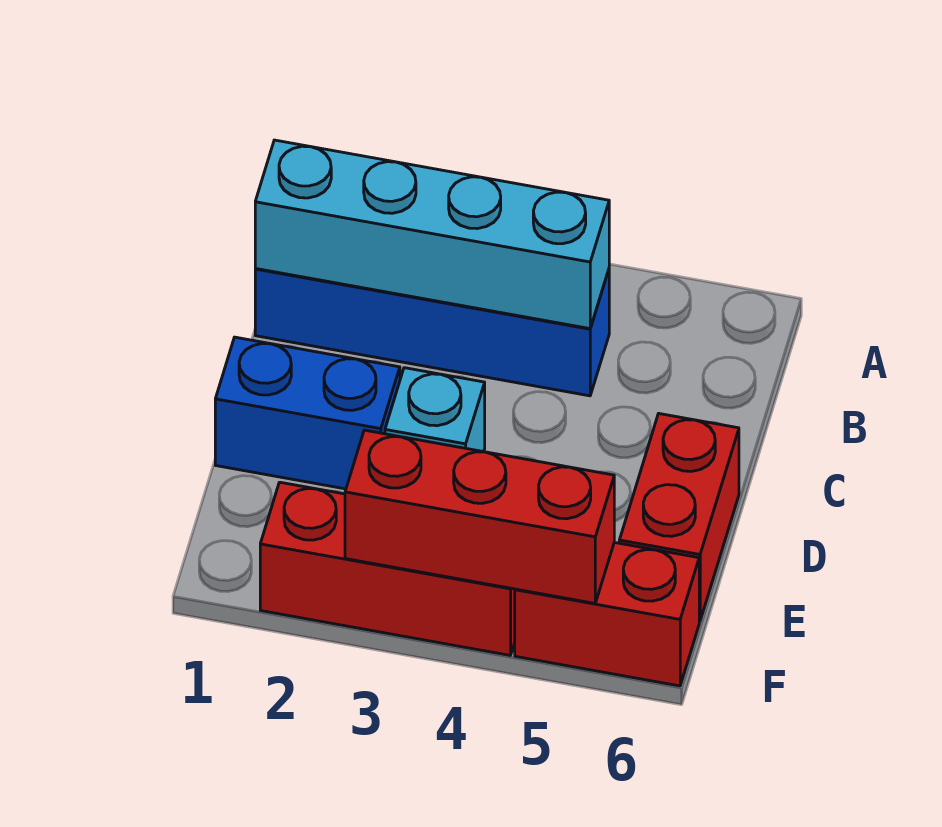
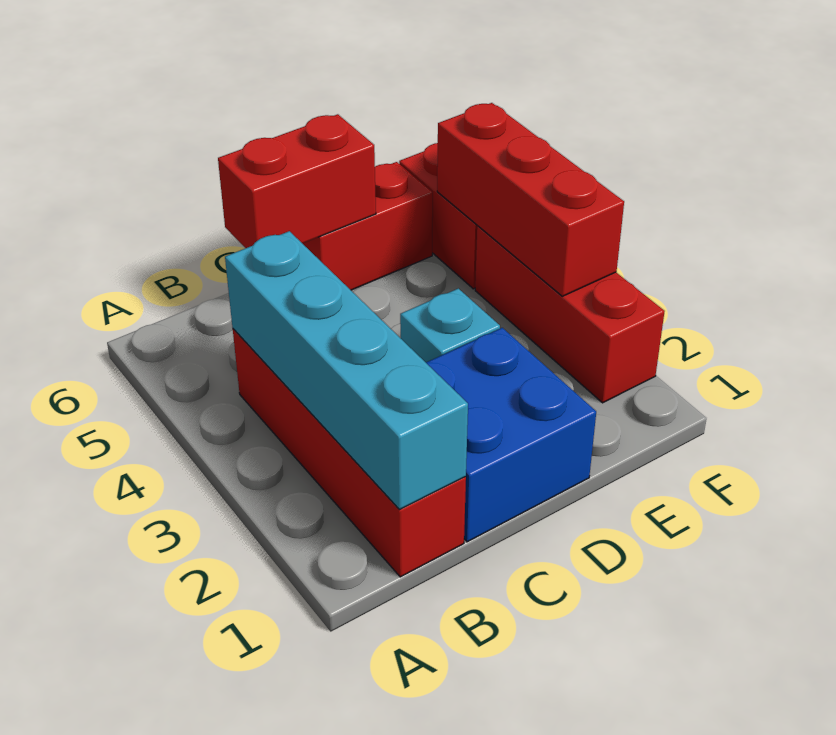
blue 1x4 brick [255,268,609,396] -> red 1x4 brick [233,329,466,577]
none -> red 1x2 brick [218,114,376,248]
blue 1x2 brick [215,337,400,489] -> blue 2x2 brick [426,328,596,542]

